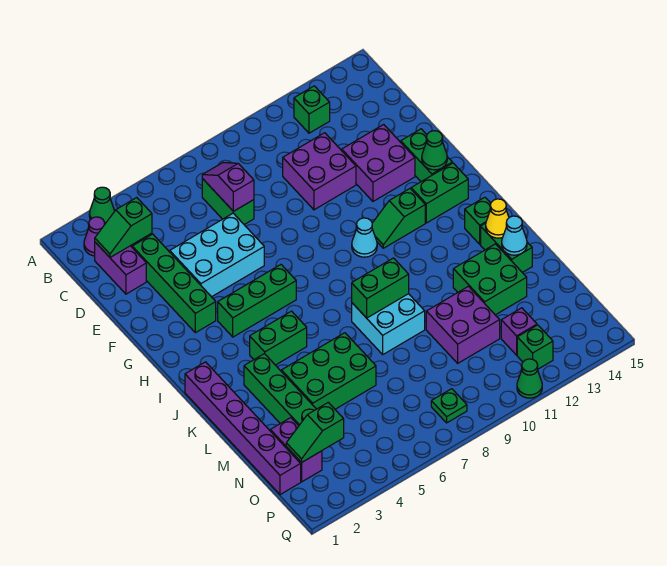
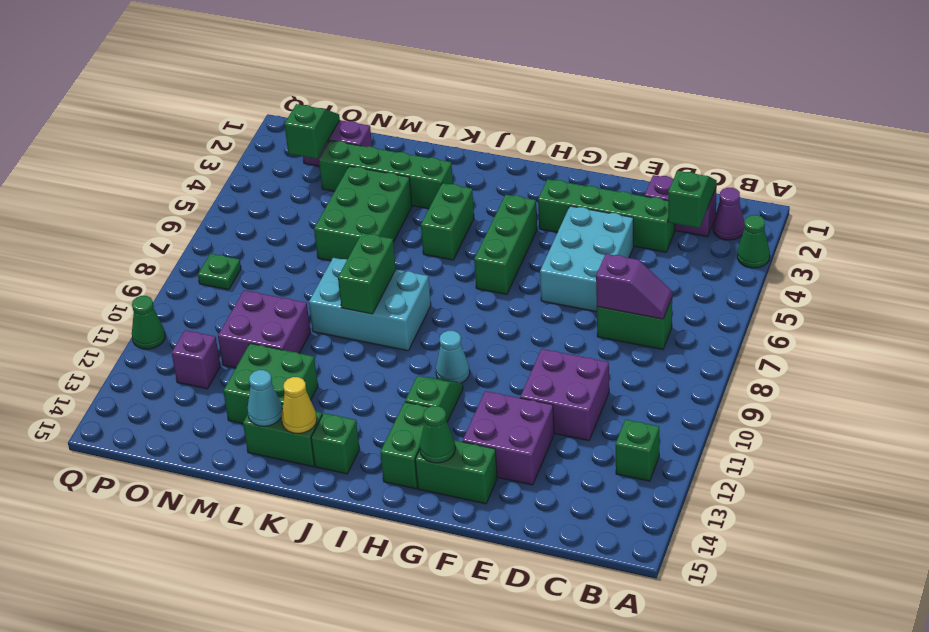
purple 1x6 brick [185,362,301,495] -> none
cyan 2x2 brick [352,294,425,354] -> cyan 2x3 brick [309,258,431,351]
green 1x1 brick [517,325,553,370] -> none

